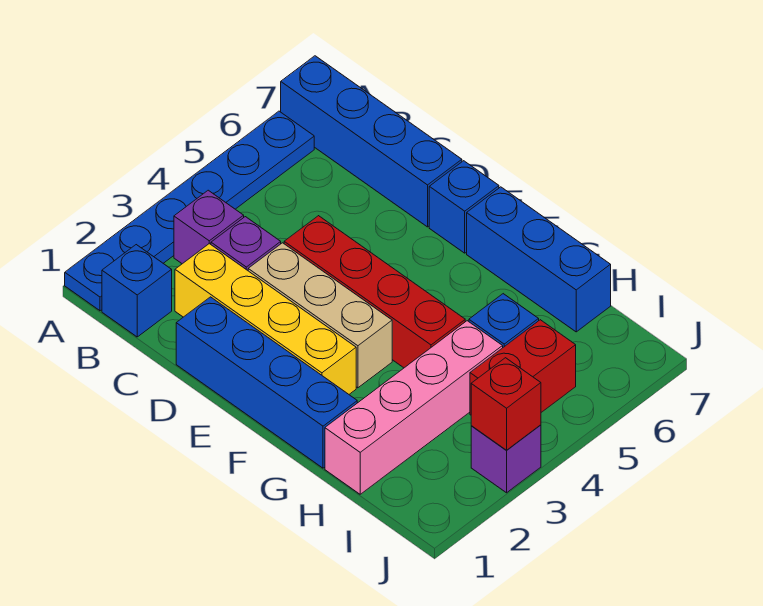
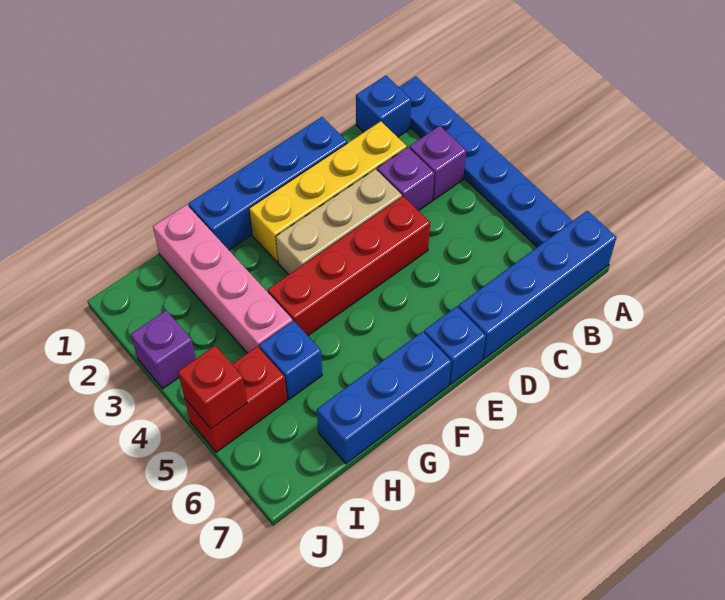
red 1x2 brick [470,320,576,415] -> red 1x2 brick turned to [185,346,287,452]
red 1x1 brick [471,358,541,450] -> red 1x1 brick moved to [178,346,247,429]

